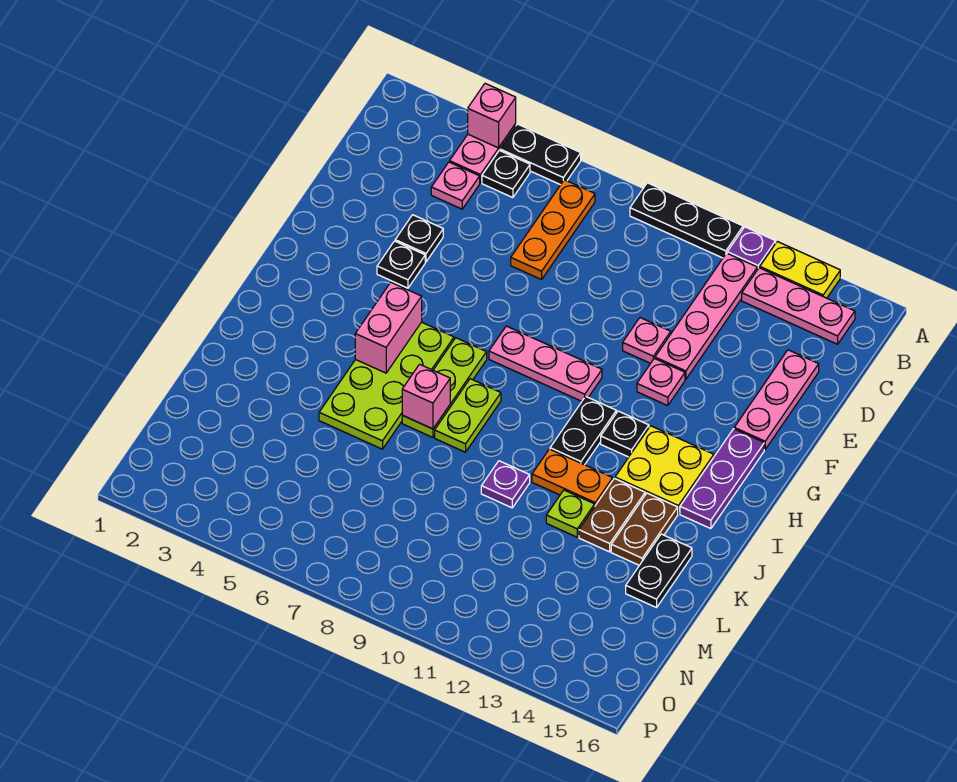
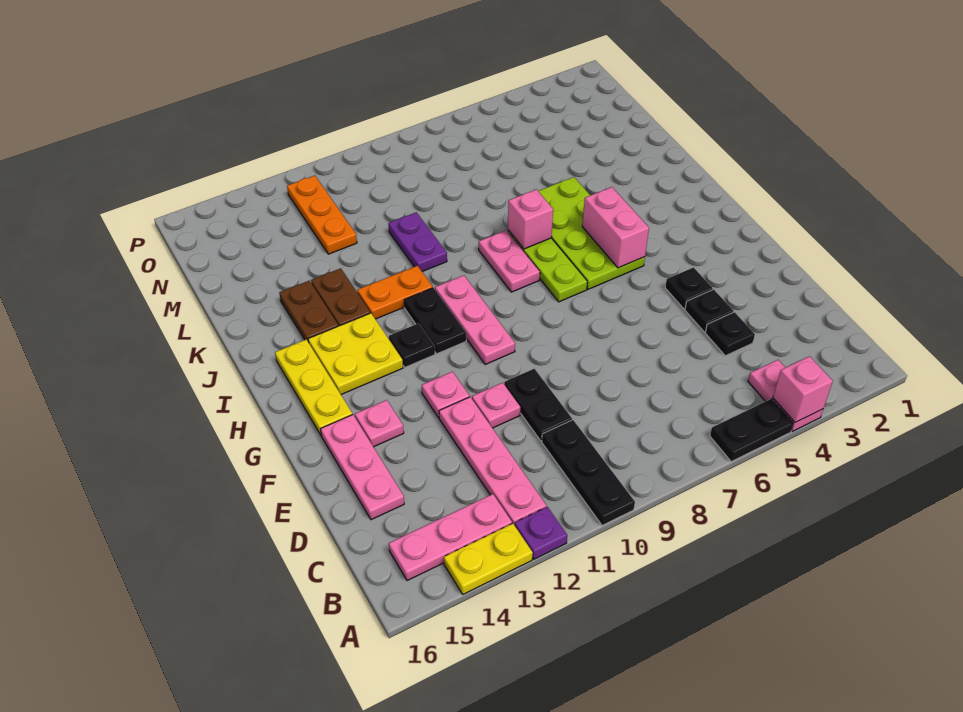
black 1x3 plate [630,183,743,258] -> black 1x3 plate turned to [542,420,635,526]
black 1x1 plate [482,150,530,198] -> black 1x1 plate moved to [705,312,755,356]
orange 1x3 plate [511,180,595,280] -> orange 1x3 plate moved to [287,176,357,254]
pink 1x1 plate [431,162,480,209] -> pink 1x1 plate moved to [355,400,404,447]
pink 1x3 plate [489,326,602,401] -> pink 1x3 plate turned to [435,275,515,364]
purple 1x3 plate [680,429,764,529] -> yellow 1x3 plate [275,340,353,436]
lime 1x2 plate [435,379,501,452] -> pink 1x2 plate [479,230,540,292]
purple 1x1 plate [481,461,530,508] -> purple 1x2 plate [388,212,447,272]
lime 1x1 plate [546,490,595,537] -> none
black 1x2 plate [626,534,692,608] -> black 1x2 plate moved to [504,369,572,441]

